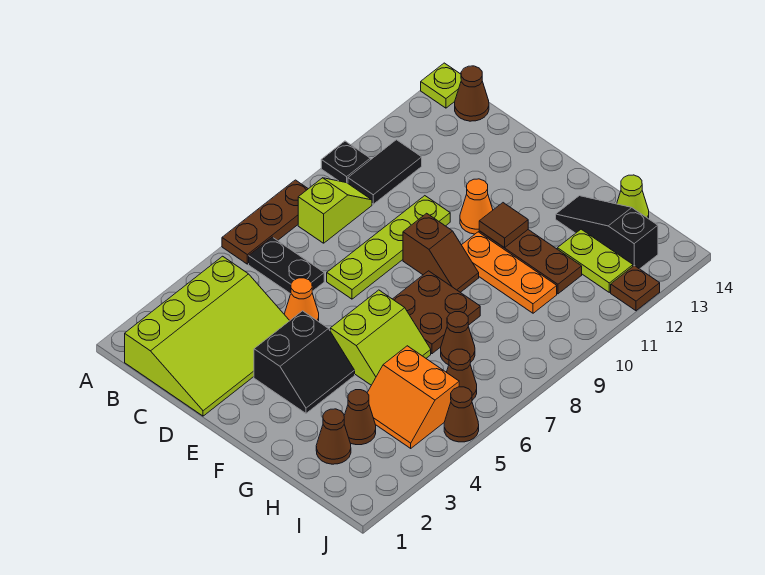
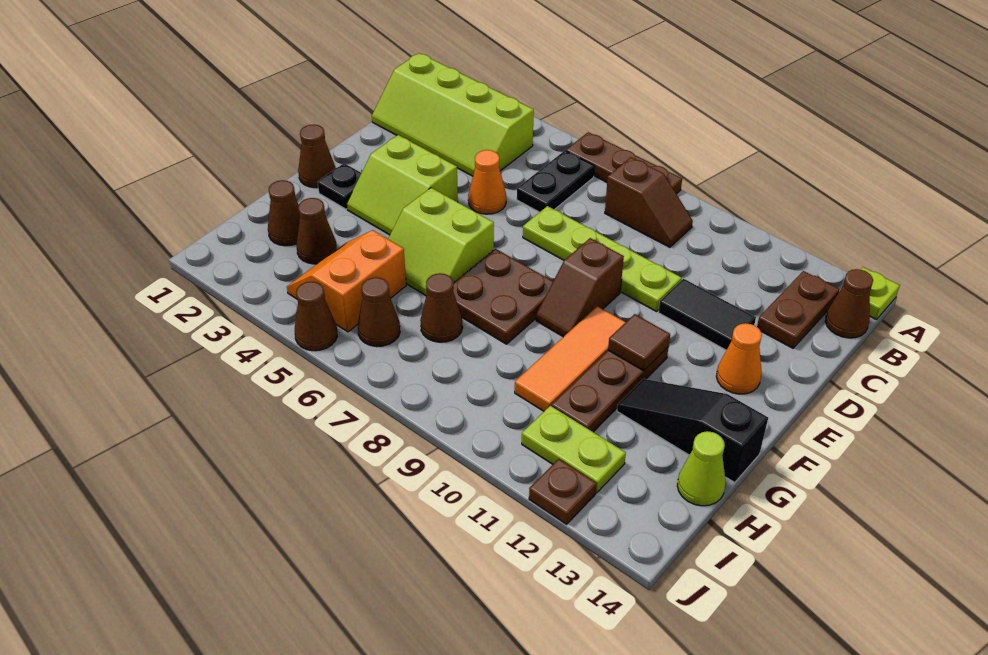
black 1x1 plate [321,141,370,183] -> black 1x1 plate moved to [318,163,361,209]
lime 3x4 slope [125,256,290,416] -> lime 2x4 slope [372,53,534,176]
lime 1x2 slope [298,178,372,243] -> brown 1x2 slope [605,157,693,247]
black 1x2 tile [348,140,422,204] -> black 1x2 tile moved to [658,279,756,350]
none -> brown 1x2 plate [757,271,840,348]
black 2x2 slope [254,311,355,413] -> lime 2x2 slope [347,135,458,235]
orange 1x1 cone [460,179,493,234] -> orange 1x1 cone moved to [716,323,762,394]
none -> brown 1x1 cone [298,125,335,188]
orange 1x3 plate [462,232,557,313] -> orange 1x3 tile [515,306,626,411]
black 1x3 slope [556,196,658,269] -> black 1x3 slope turned to [617,379,768,483]
lime 1x2 plate [557,229,633,292] -> lime 1x2 plate turned to [522,406,626,493]

